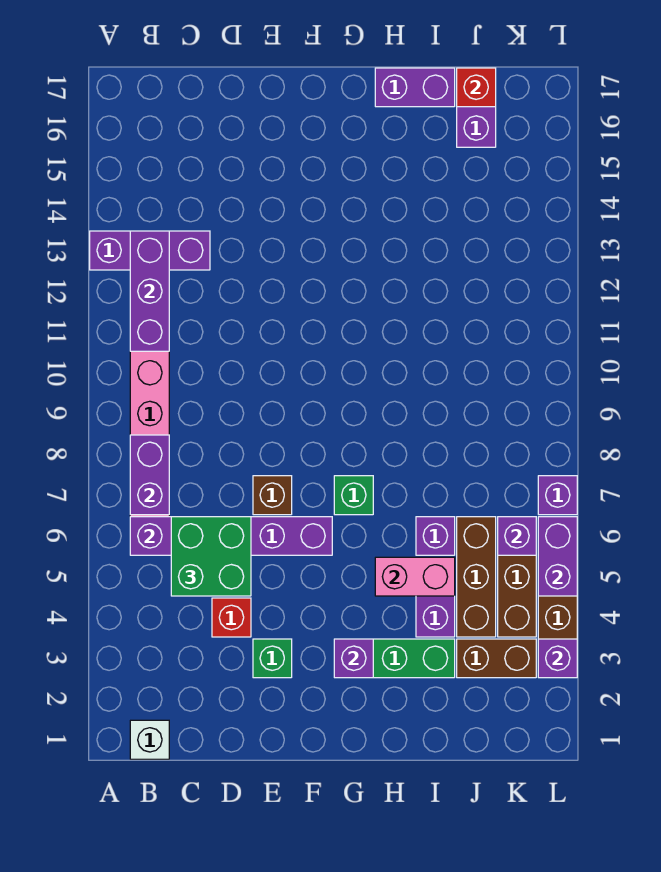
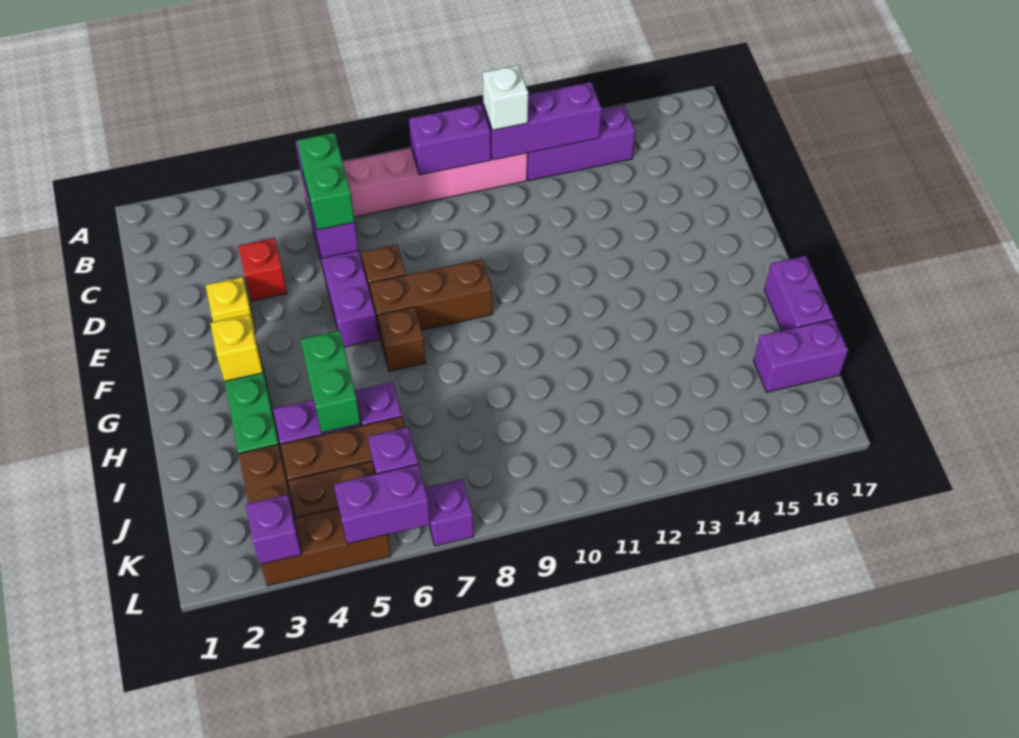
purple 1x3 brick [90,231,210,270] -> purple 1x3 brick turned to [527,105,635,181]
white 1x1 brick [130,720,169,759] -> white 1x1 brick moved to [483,65,528,130]
purple 1x2 brick [130,435,169,515] -> purple 1x2 brick moved to [409,104,491,175]
green 2x2 brick [171,517,251,596] -> green 1x2 brick [297,133,355,230]
green 1x1 brick [253,639,292,678] -> yellow 1x1 brick [206,277,256,333]
none -> brown 1x3 brick [369,259,492,339]
purple 1x1 brick [334,639,373,678] -> yellow 1x1 brick [210,315,263,381]
green 1x1 brick [334,476,373,515] -> brown 1x1 brick [378,307,426,371]
pink 1x2 brick [375,557,455,596] -> green 1x2 brick [301,330,361,433]
red 1x1 brick [457,68,496,107] -> none

